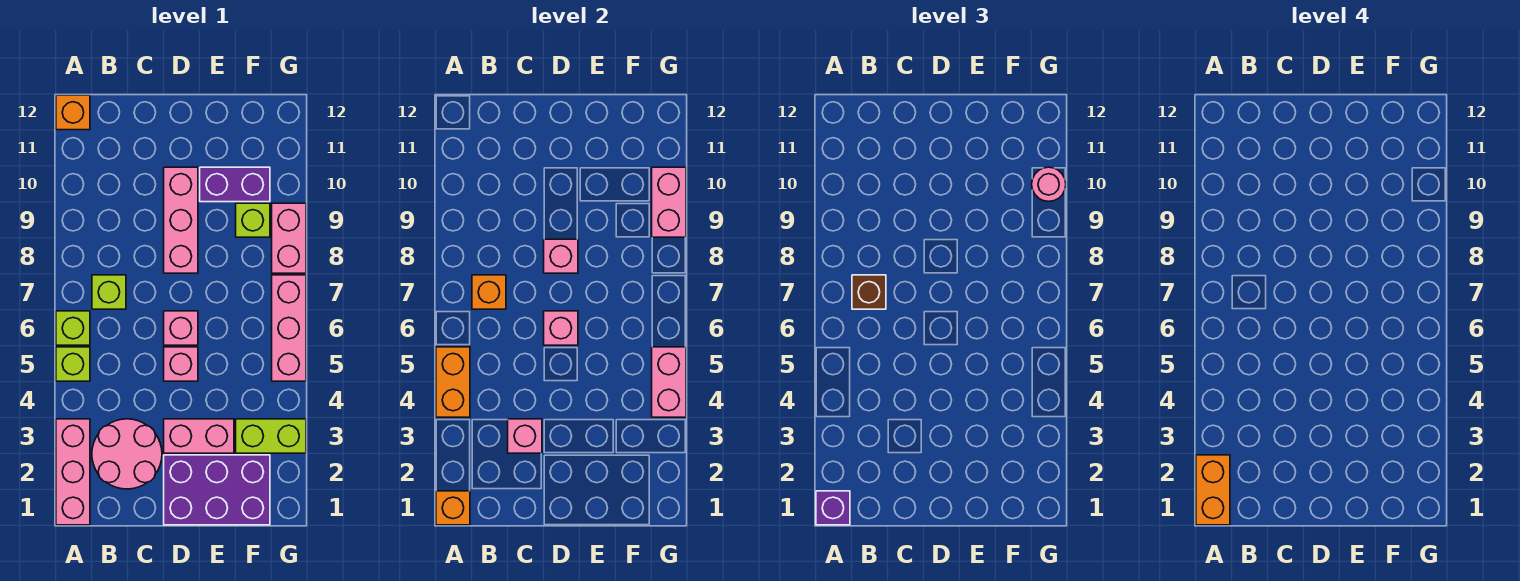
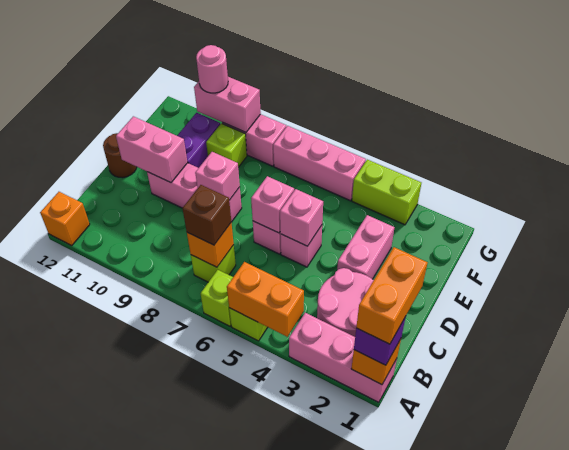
orange 1x2 brick [1196,455,1230,525] -> orange 1x2 brick turned to [356,247,428,344]
pink 1x1 brick [508,419,542,453] -> pink 1x1 brick moved to [280,189,323,246]
purple 2x3 brick [164,455,270,525] -> none
none -> brown 1x1 round brick [103,133,137,178]
lime 1x2 brick [236,419,306,453] -> lime 1x2 brick turned to [352,160,421,225]
pink 1x2 brick [652,347,686,417] -> pink 1x2 brick moved to [116,116,187,183]

